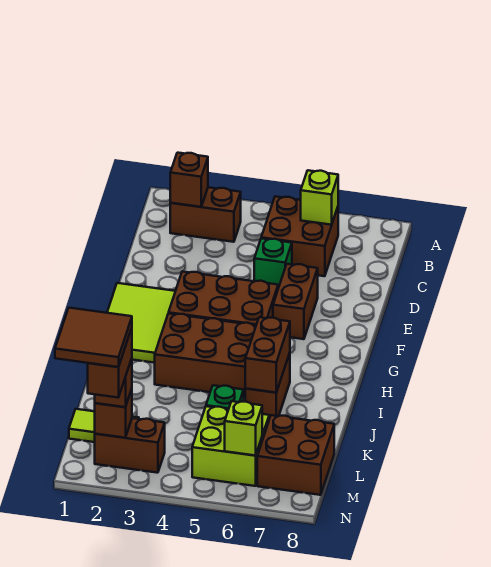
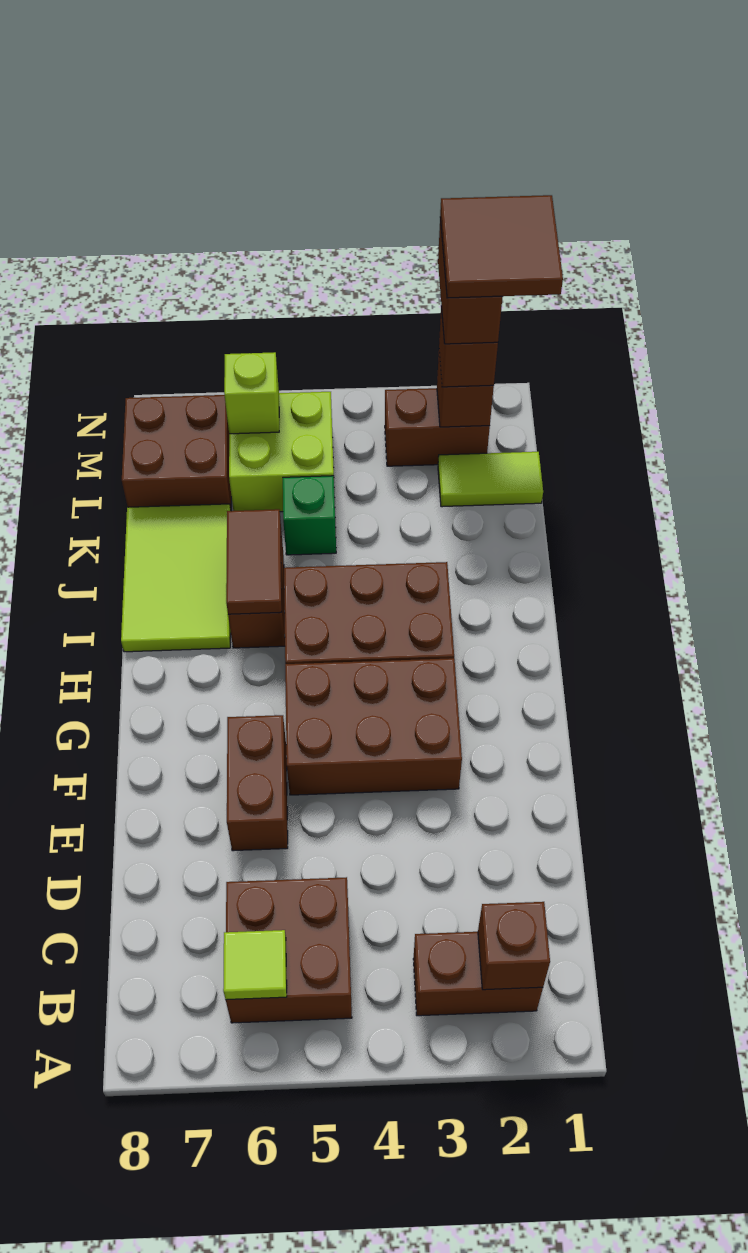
lime 1x1 brick [301,170,338,225] -> lime 1x1 tile [223,930,287,1000]
green 1x1 brick [254,238,292,288] -> none
lime 2x3 tile [107,283,175,363] -> lime 2x3 tile moved to [121,504,231,652]
brown 1x2 brick [245,317,290,393] -> brown 1x2 tile [226,509,282,614]

